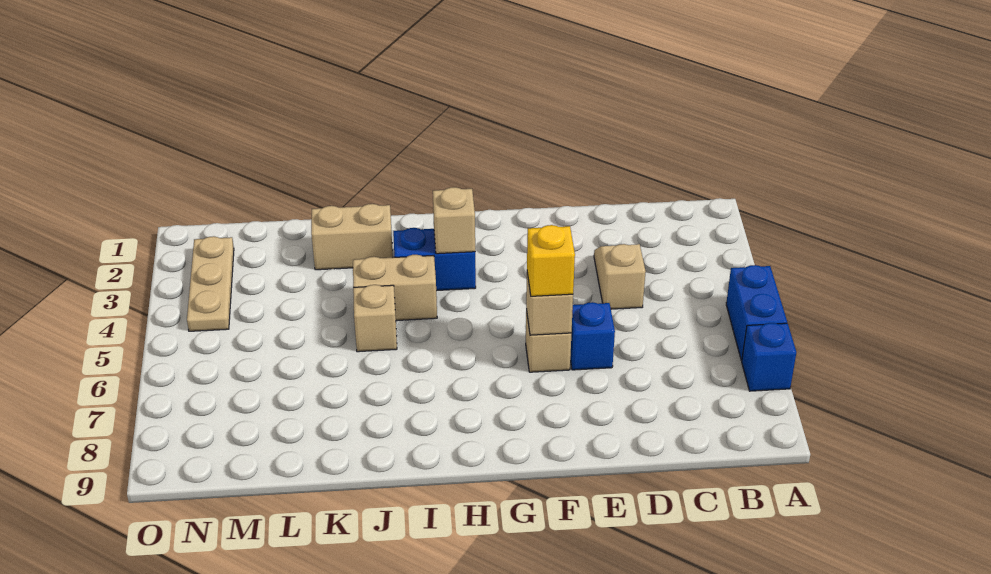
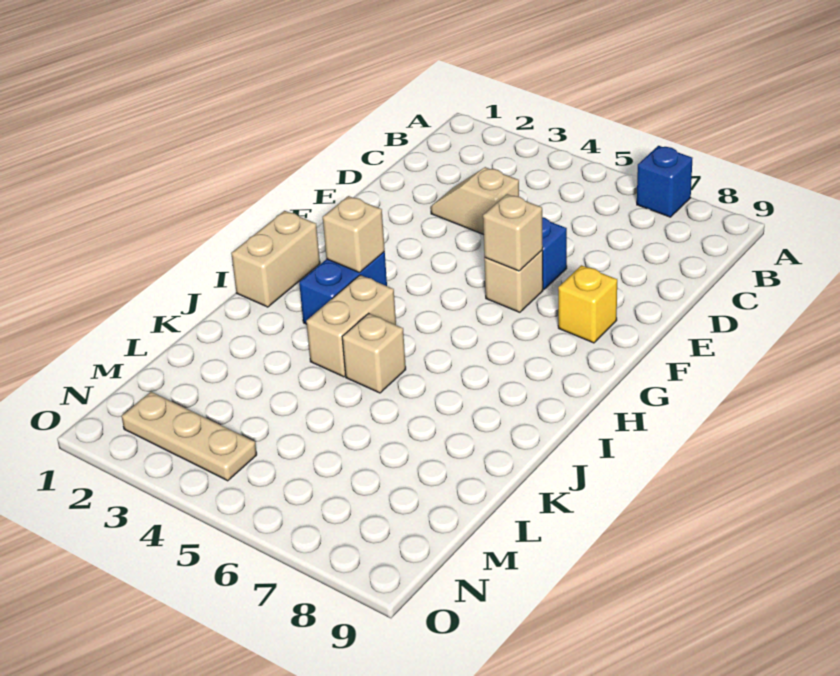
blue 1x2 brick [726,265,787,361] -> none
yellow 1x1 brick [527,225,575,296] -> yellow 1x1 brick moved to [558,265,617,343]
tan 1x2 brick [311,204,393,270] -> tan 1x2 brick moved to [231,211,320,307]

